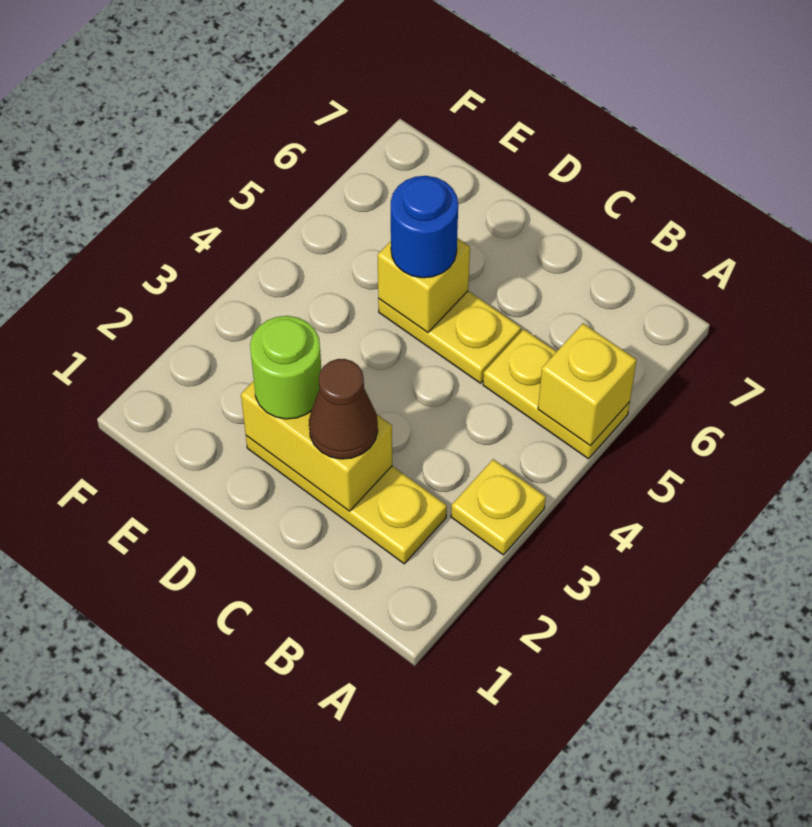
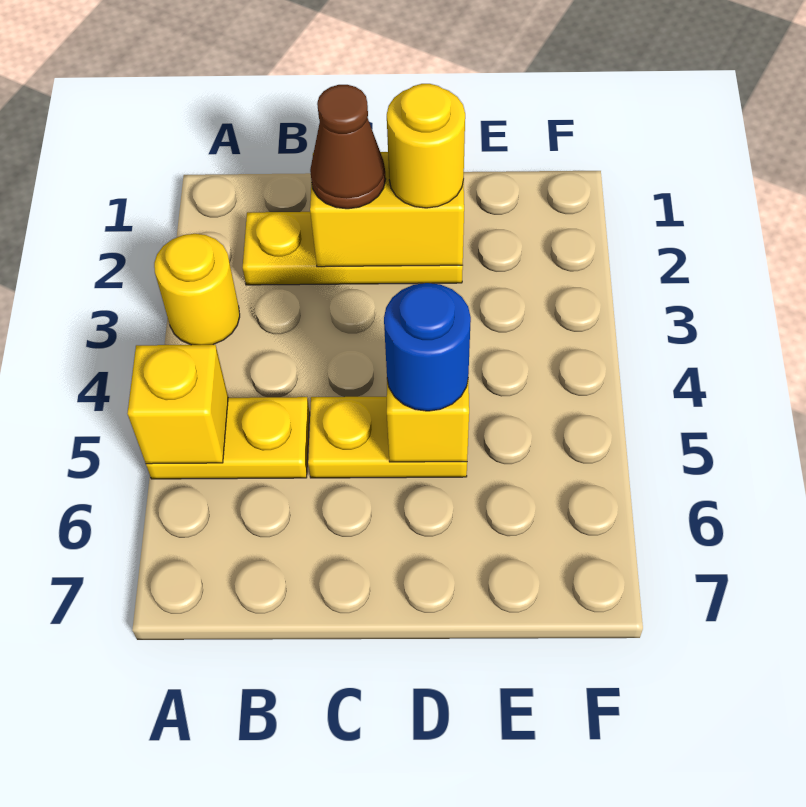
yellow 1x1 plate [451,459,546,555] -> yellow 1x1 round brick [154,234,240,345]
lime 1x1 round brick [250,316,321,419] -> yellow 1x1 round brick [387,84,465,208]

